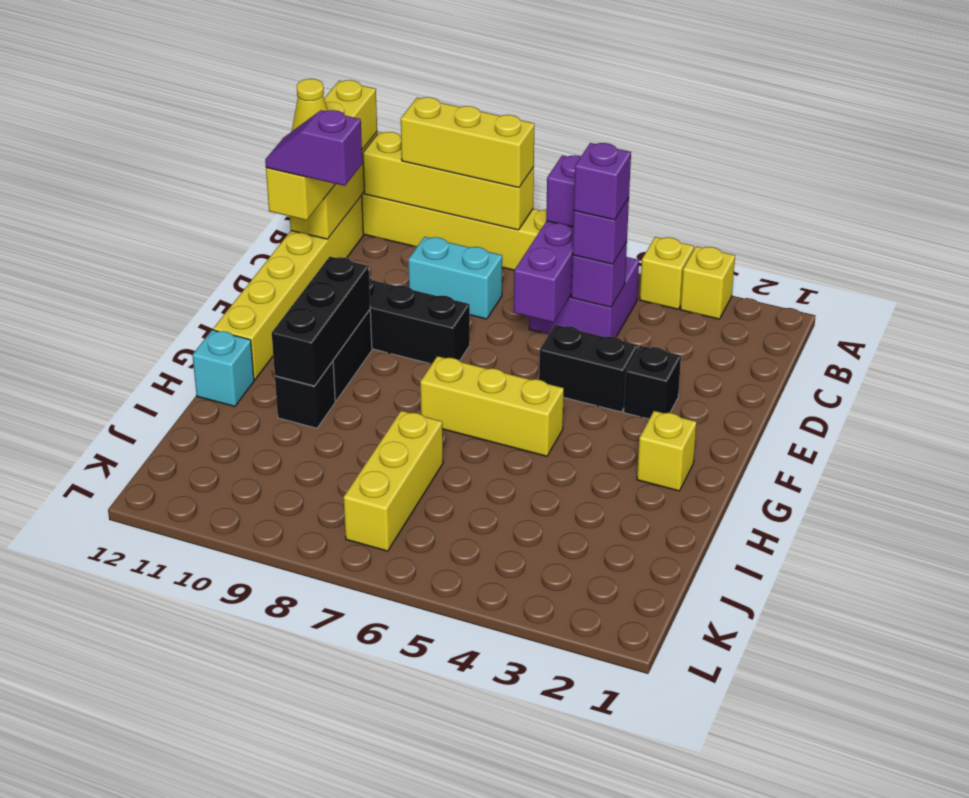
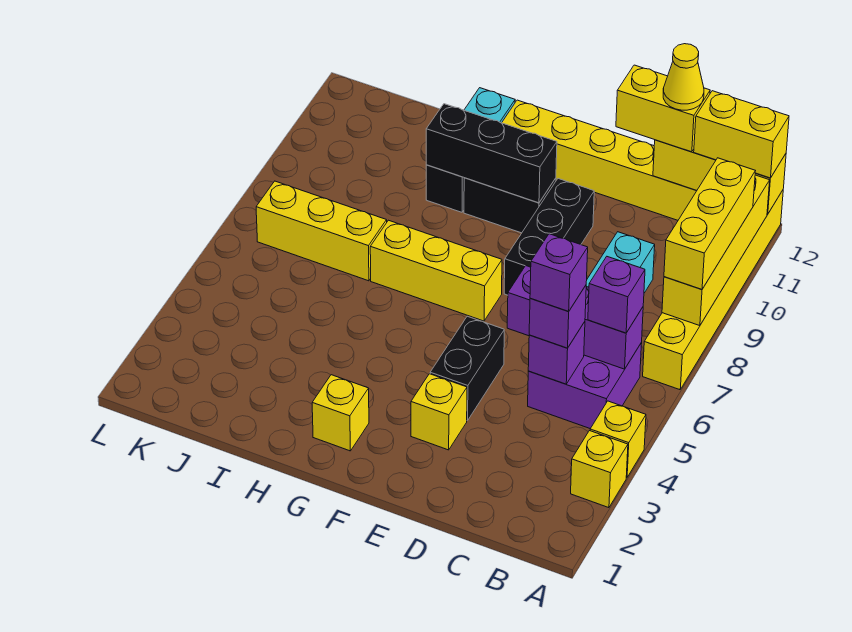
purple 1x2 slope [265,110,362,186] -> none
black 1x1 brick [624,346,681,419] -> yellow 1x1 brick [411,374,467,450]
yellow 1x3 brick [420,356,564,456] -> yellow 1x3 brick turned to [370,220,502,321]

